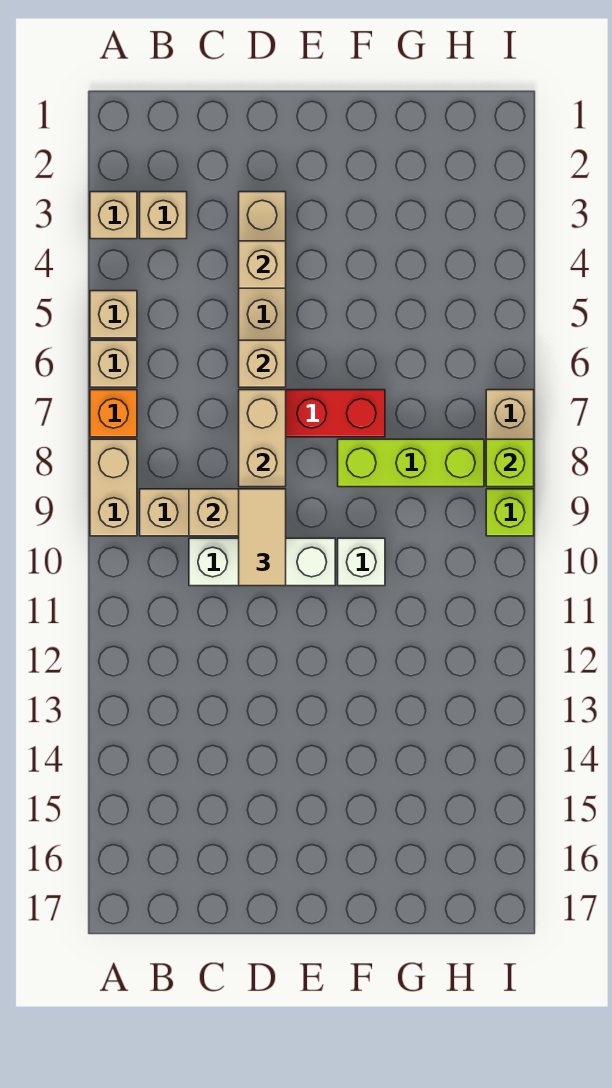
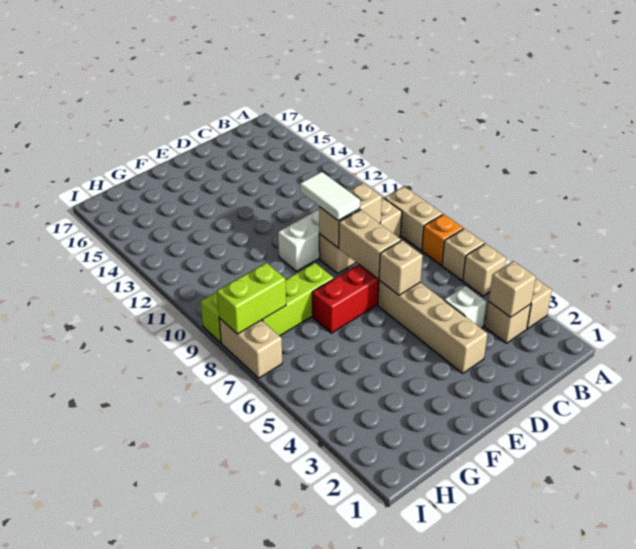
tan 1x1 brick [239,241,286,288] -> tan 1x1 brick moved to [489,261,536,317]
tan 1x2 tile [239,489,286,586] -> white 1x2 tile [300,172,360,221]
white 1x1 brick [338,538,385,586] -> white 1x1 brick moved to [444,286,486,328]
lime 1x1 brick [486,439,534,487] -> lime 1x2 brick [217,263,286,334]

